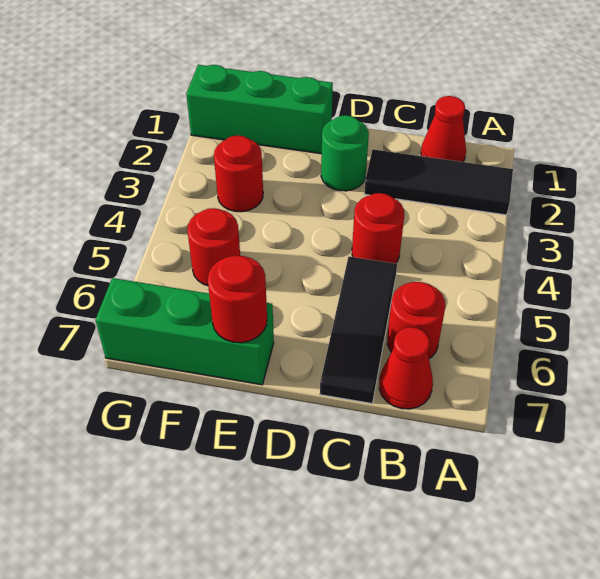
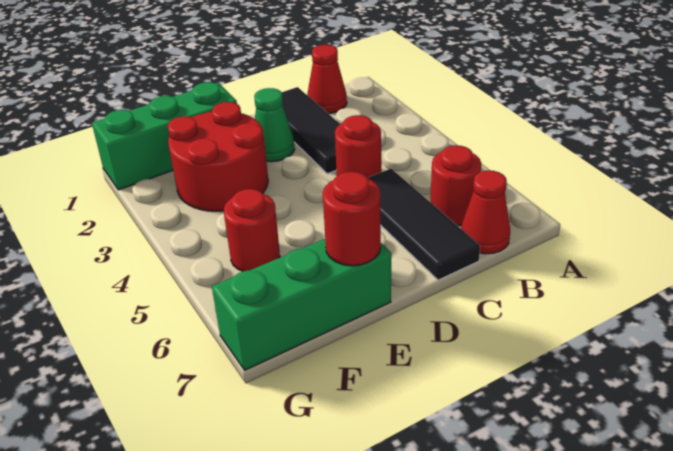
black 1x3 tile [364,149,513,215] -> black 1x3 tile turned to [282,87,340,174]
green 1x1 round brick [321,115,369,191] -> green 1x1 cone [254,88,295,162]
red 1x1 round brick [214,136,263,212] -> red 2x2 round brick [168,102,268,211]

